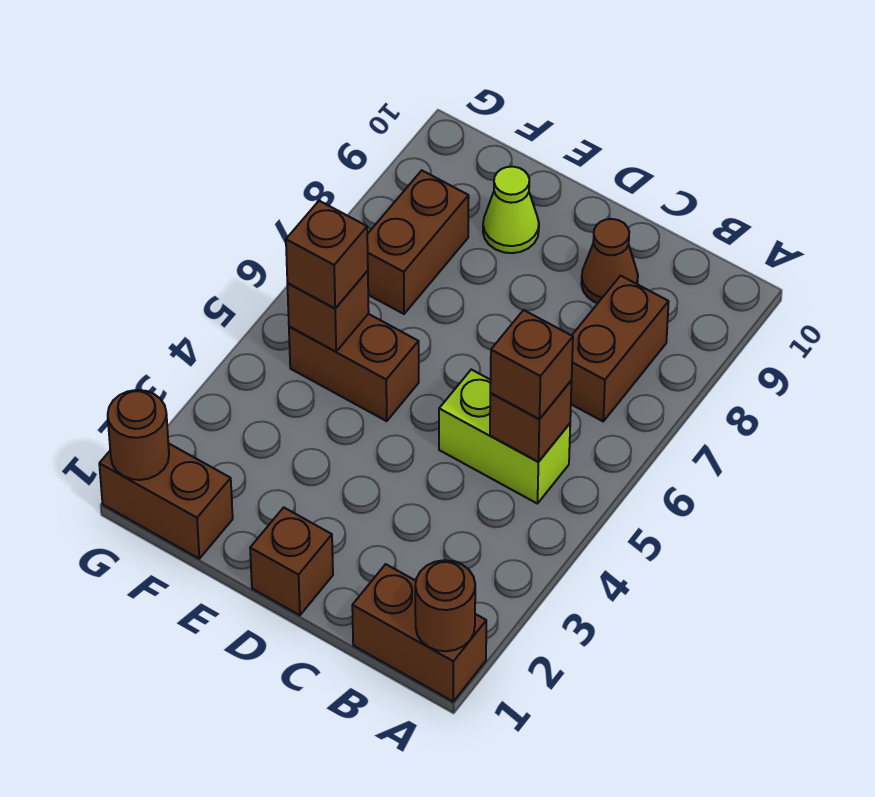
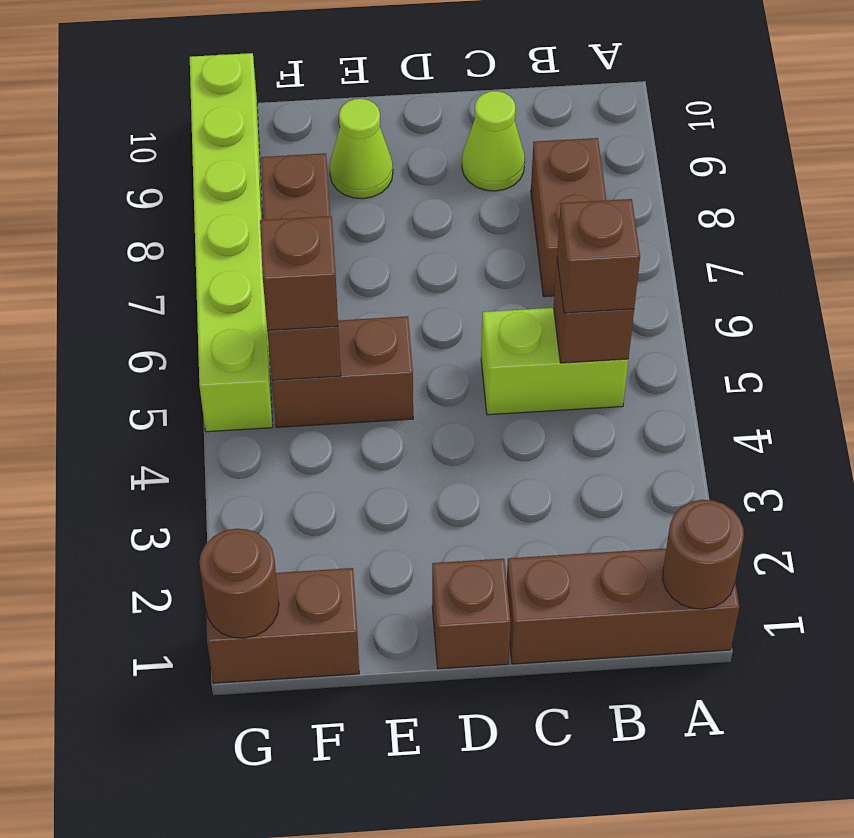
brown 1x2 brick [352,564,486,701] -> brown 1x3 brick [507,548,739,664]
brown 1x1 cone [581,219,638,303] -> lime 1x1 cone [462,91,525,191]
none -> lime 1x6 brick [190,53,273,432]

